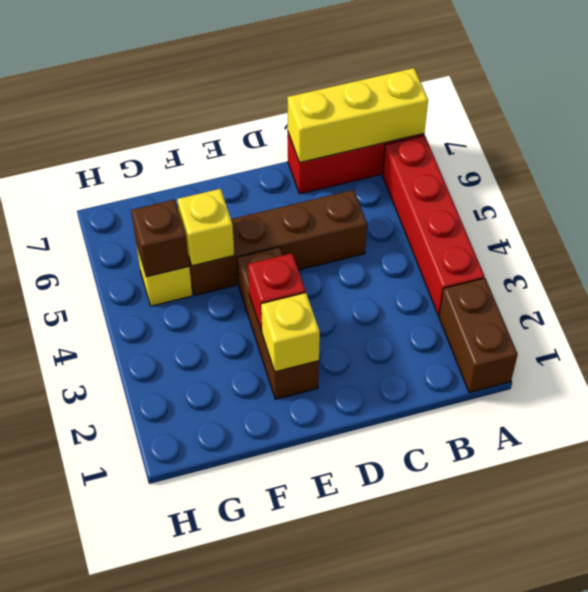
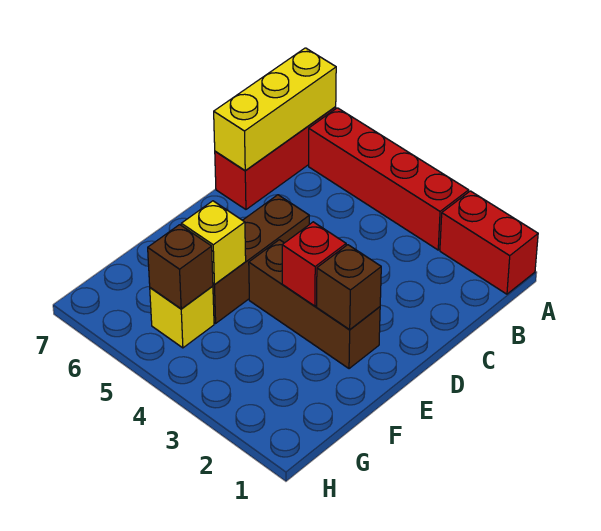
brown 1x2 brick [439,278,518,393] -> red 1x2 brick [440,191,538,294]
brown 1x4 brick [188,190,367,295] -> brown 1x3 brick [213,195,309,323]
yellow 1x1 brick [261,293,320,372] -> brown 1x1 brick [317,245,381,329]

